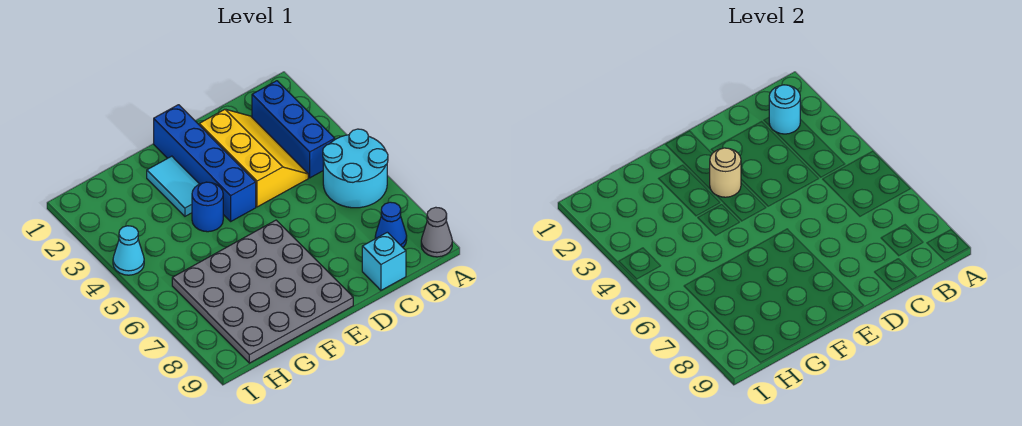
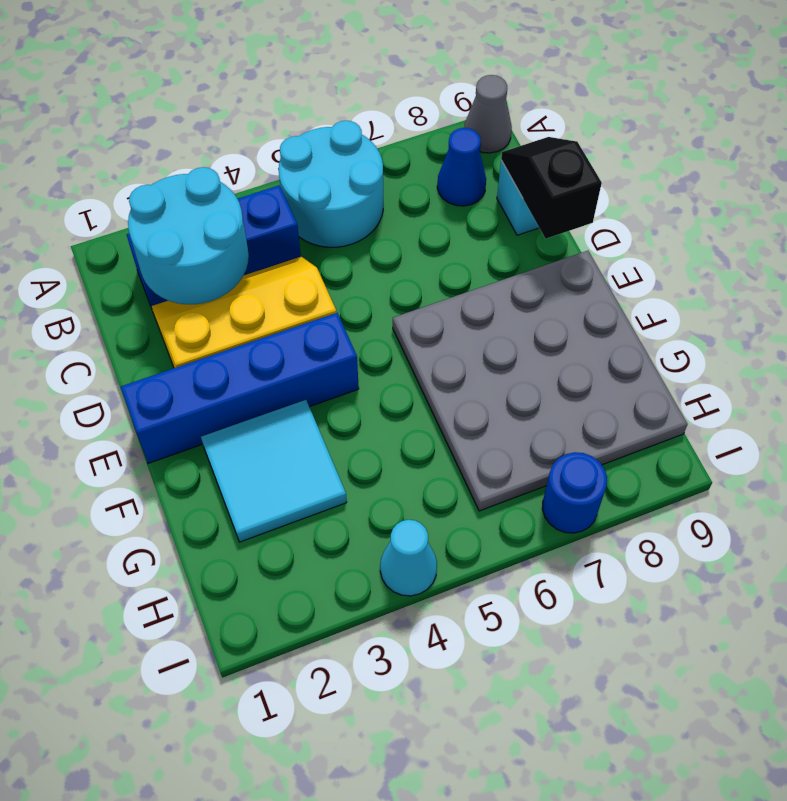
cyan 1x1 round brick [769,85,800,134] -> cyan 2x2 round brick [128,167,249,304]
none -> black 1x2 slope [501,137,602,239]
tan 1x1 round brick [710,148,741,197] -> none
cyan 1x2 tile [147,156,199,216] -> cyan 2x2 tile [201,400,347,542]
blue 1x1 round brick [192,182,223,232] -> blue 1x1 round brick moved to [542,452,607,533]

